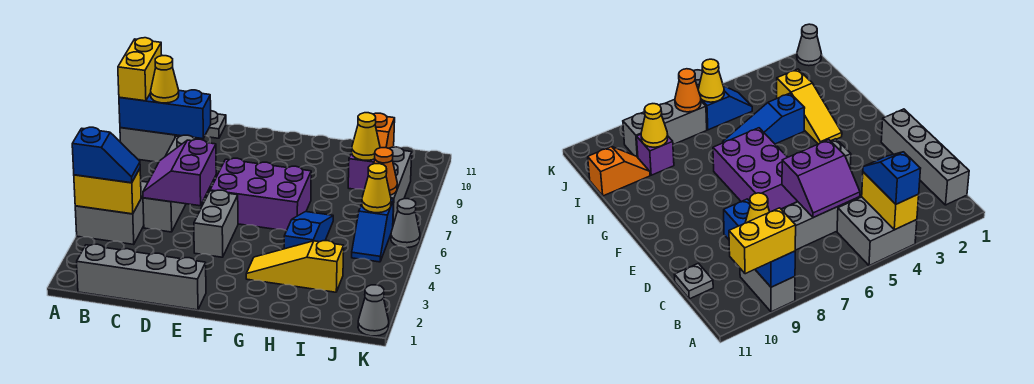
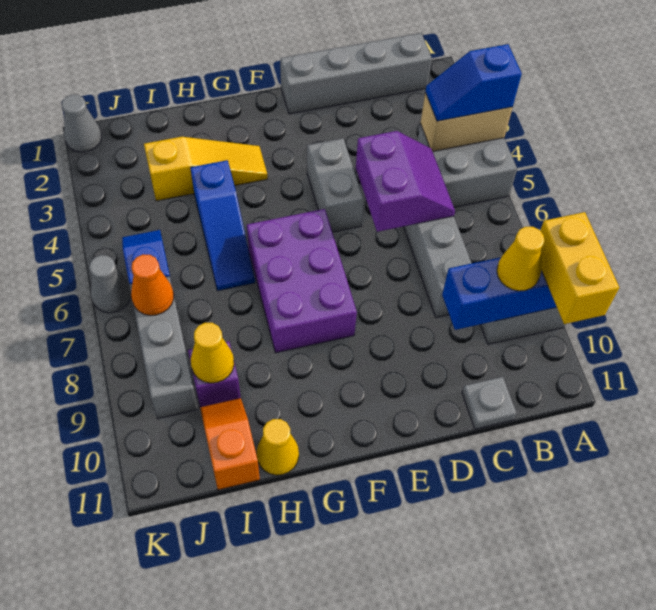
yellow 1x2 brick [74,169,141,214] -> tan 1x2 brick [420,93,513,152]
purple 2x3 brick [210,158,311,231] -> purple 2x3 brick turned to [247,209,357,353]
yellow 1x1 cone [362,164,391,213] -> yellow 1x1 cone moved to [257,419,299,475]

